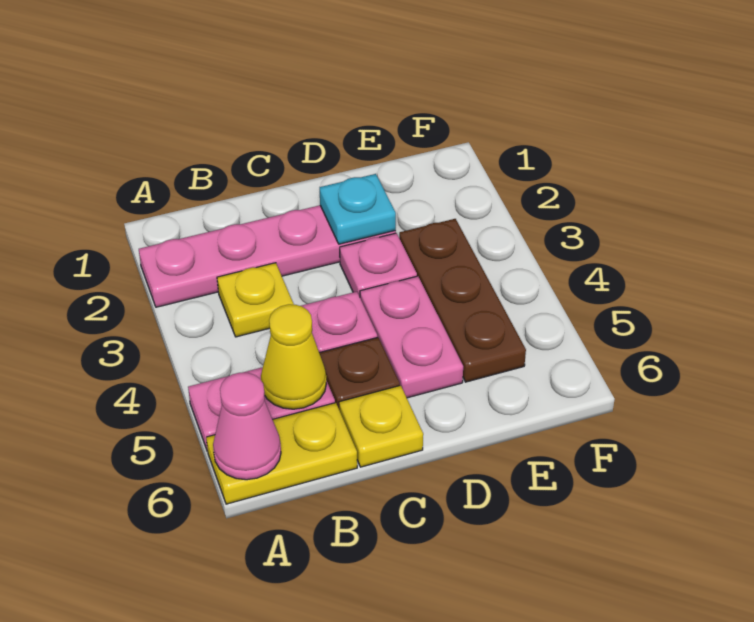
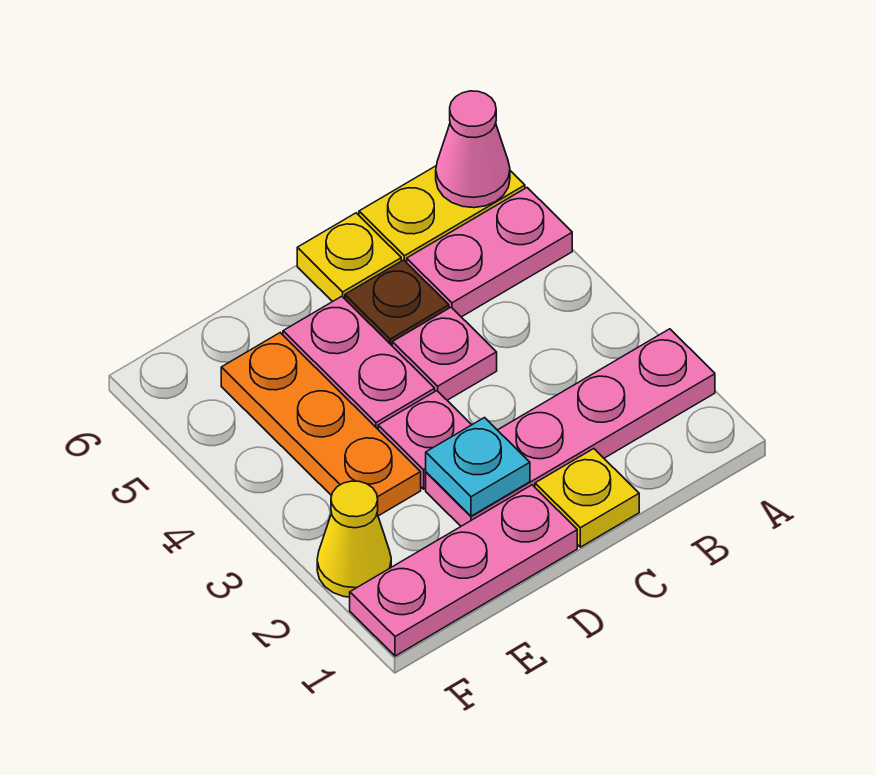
yellow 1x1 plate [217,263,294,337] -> yellow 1x1 plate moved to [535,449,639,547]
yellow 1x1 cone [261,304,326,409] -> yellow 1x1 cone moved to [317,481,391,597]
none -> pink 1x3 plate [350,485,577,656]
brown 1x3 plate [399,219,526,382] -> orange 1x3 plate [221,333,421,516]

